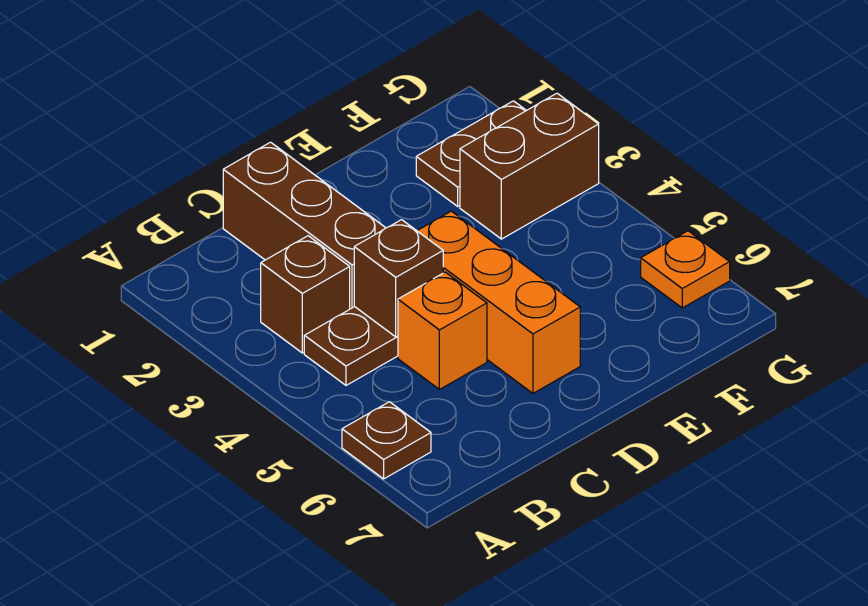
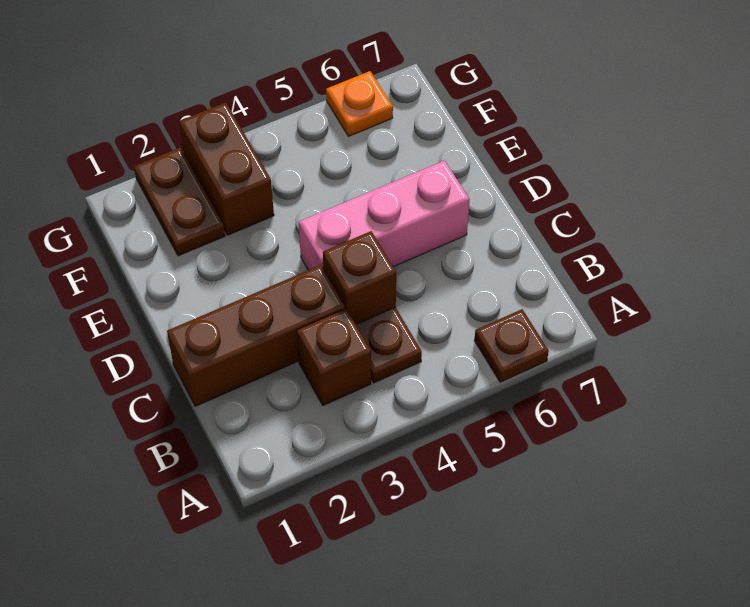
orange 1x1 brick [398,272,487,389] -> none
orange 1x3 brick [417,211,580,393] -> pink 1x3 brick [299,160,470,270]

